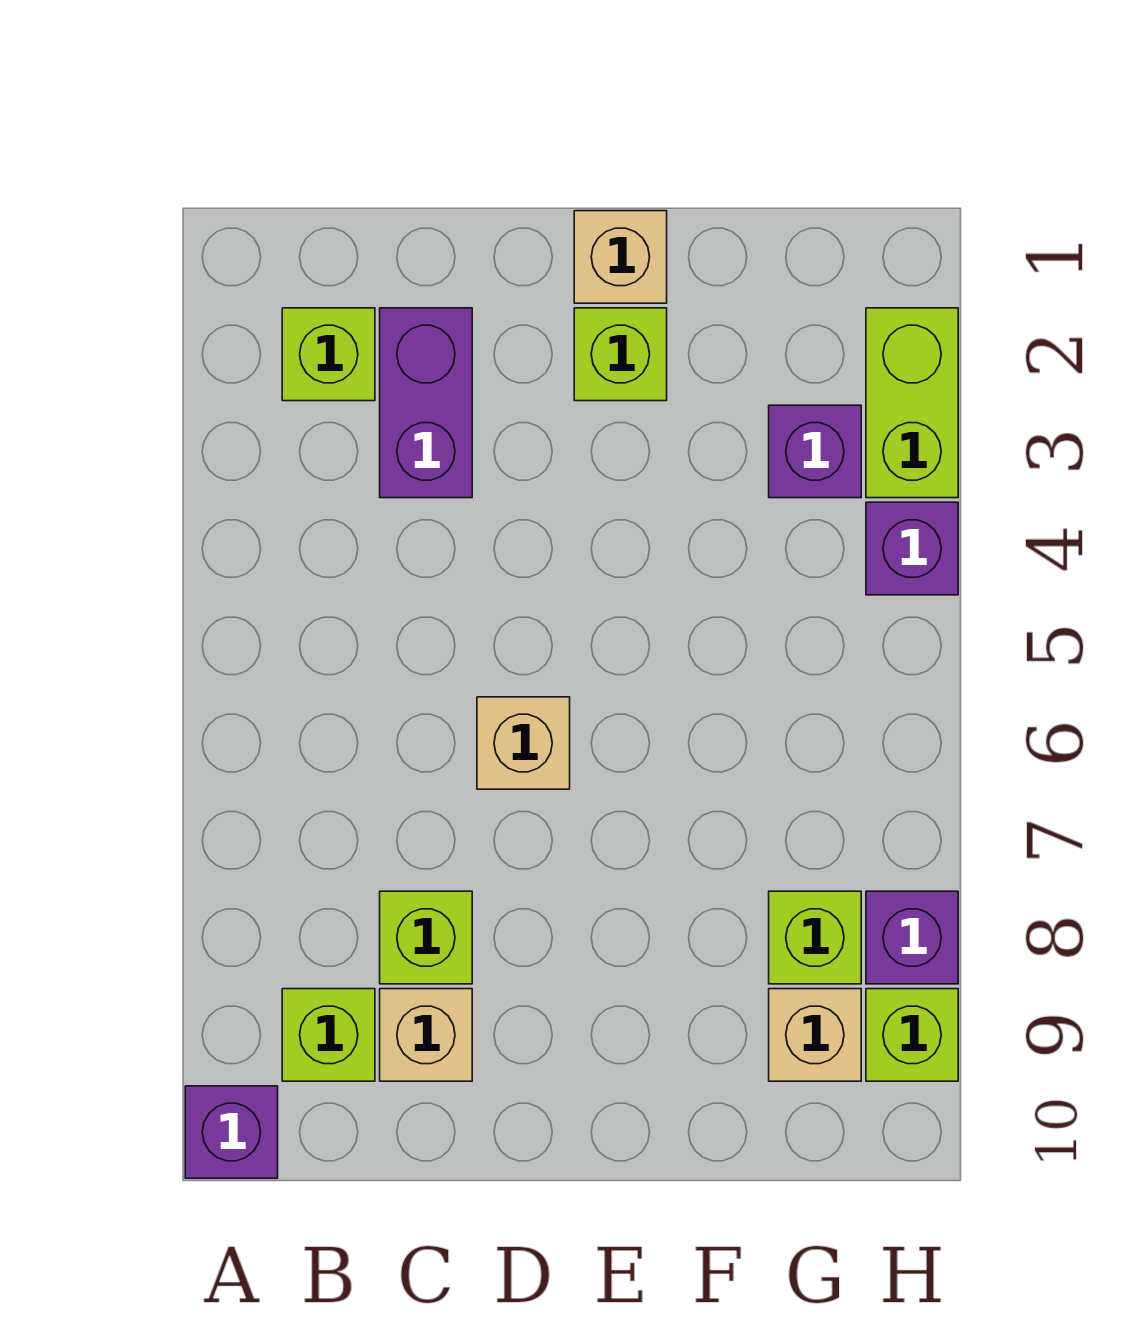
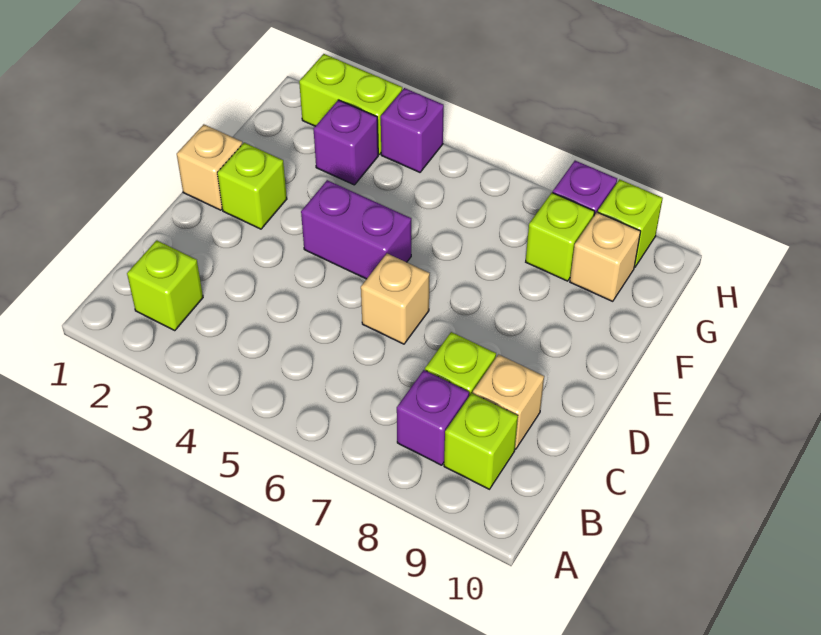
purple 1x1 brick [185,1086,278,1178] -> purple 1x1 brick moved to [397,370,469,465]
purple 1x2 brick [380,308,472,498] -> purple 1x2 brick moved to [301,180,411,279]

